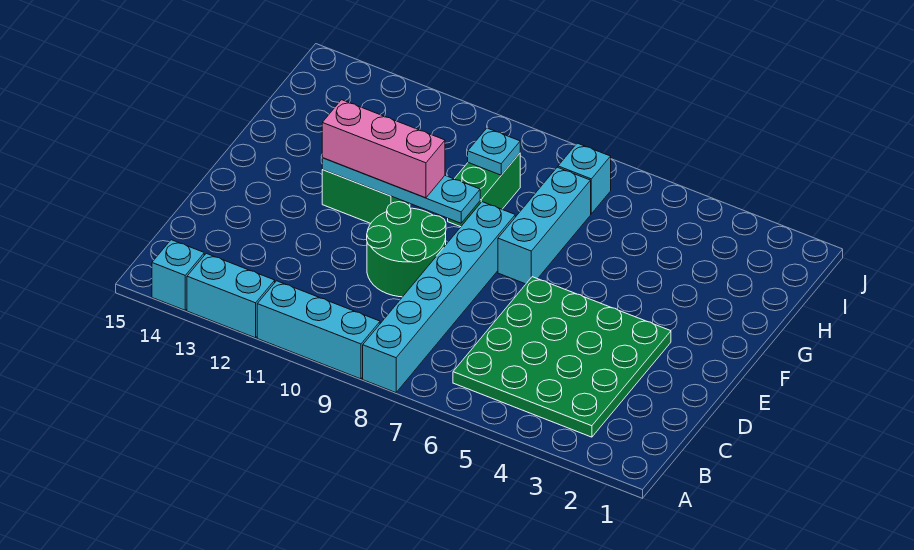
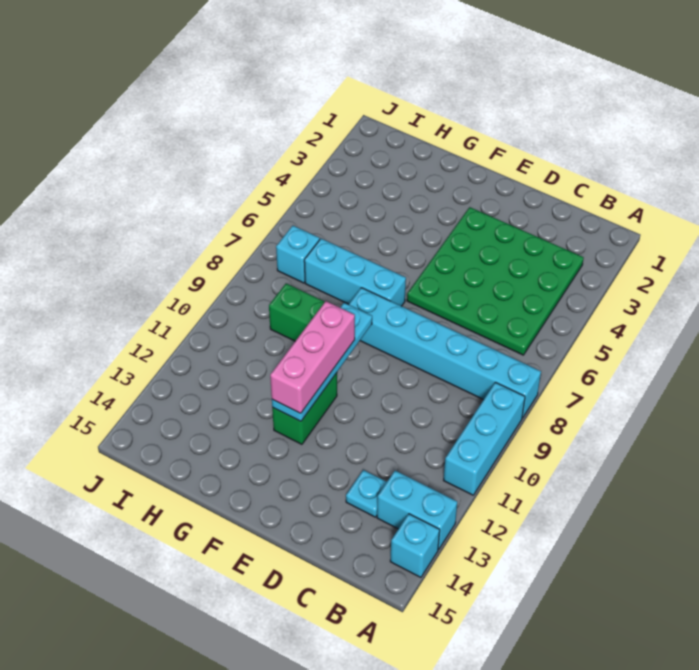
cyan 1x2 brick [187,253,275,338] -> cyan 1x2 brick turned to [377,471,457,549]
green 2x2 round brick [367,202,446,297] -> none
cyan 1x1 plate [468,128,520,175] -> cyan 1x1 plate moved to [346,470,387,517]

